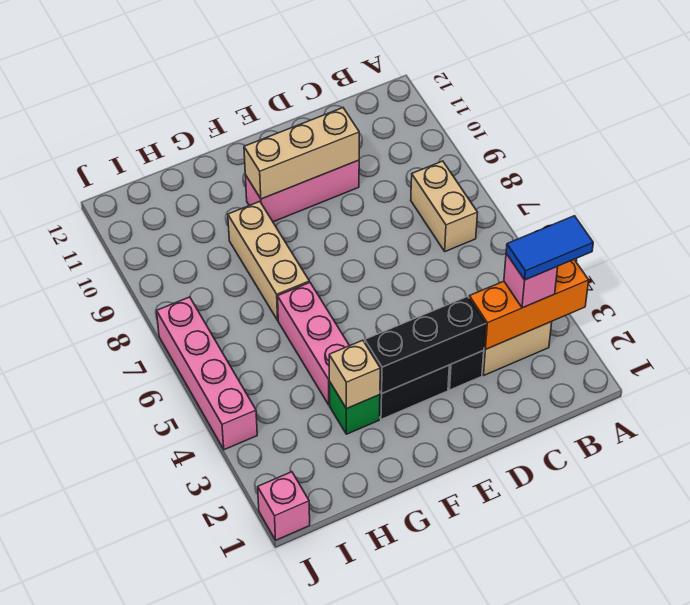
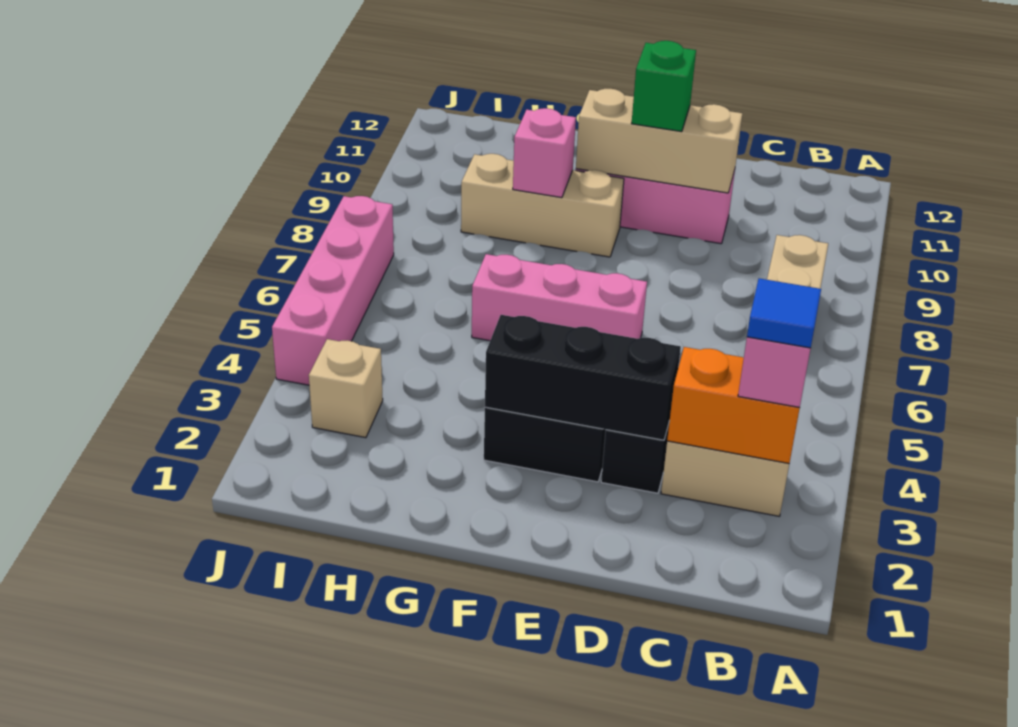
orange 1x3 brick [469,260,589,350] -> orange 1x2 brick [667,347,800,463]
blue 1x2 tile [506,216,593,280] -> blue 1x1 tile [747,278,821,348]
green 1x1 brick [329,381,380,434] -> green 1x1 brick moved to [632,41,696,132]
tan 1x1 brick [329,340,380,409] -> tan 1x1 brick moved to [309,339,383,438]
pink 1x3 brick [278,282,349,405] -> pink 1x3 brick turned to [472,254,647,341]
tan 1x3 brick [228,202,309,320] -> tan 1x3 brick turned to [461,154,624,257]
pink 1x1 brick [258,472,310,540] -> pink 1x1 brick moved to [513,108,576,198]

